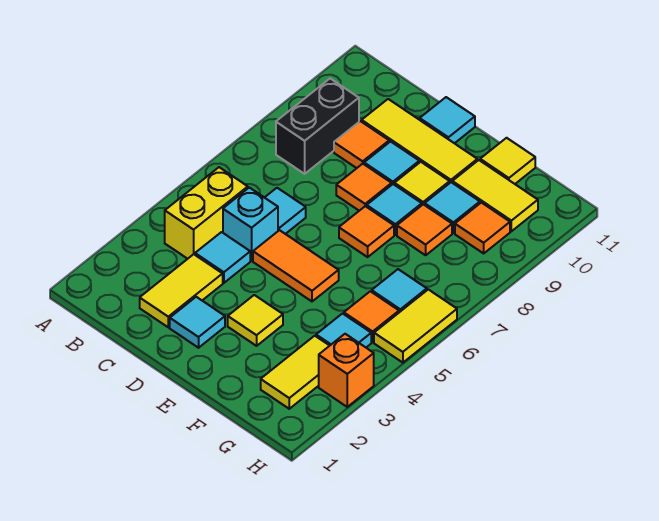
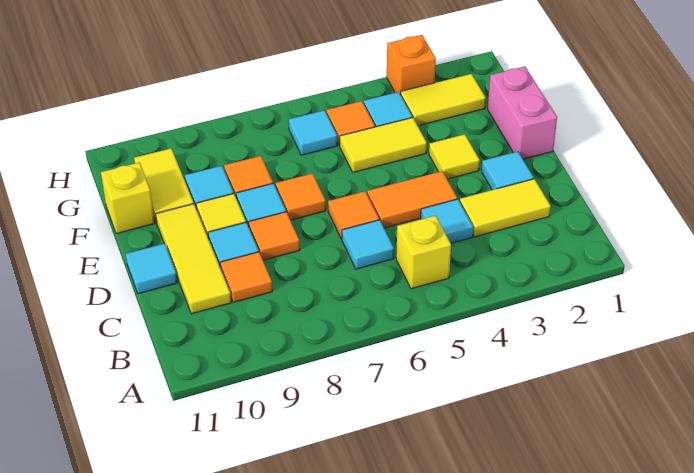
yellow 1x2 brick [165,167,248,259] -> yellow 1x1 brick [396,216,451,289]
black 1x2 brick [276,79,359,174] -> none
cyan 1x1 brick [223,188,278,261] -> none
orange 1x2 tile [253,230,339,301] -> orange 1x2 tile turned to [367,171,457,228]
none -> pink 1x2 brick [488,66,557,159]
yellow 1x1 tile [480,138,535,184] -> yellow 1x1 brick [101,162,155,234]
orange 1x1 tile [455,203,510,253] -> orange 1x1 tile moved to [328,191,379,239]
yellow 1x2 tile [374,289,457,363] -> yellow 1x2 tile moved to [340,118,427,172]

